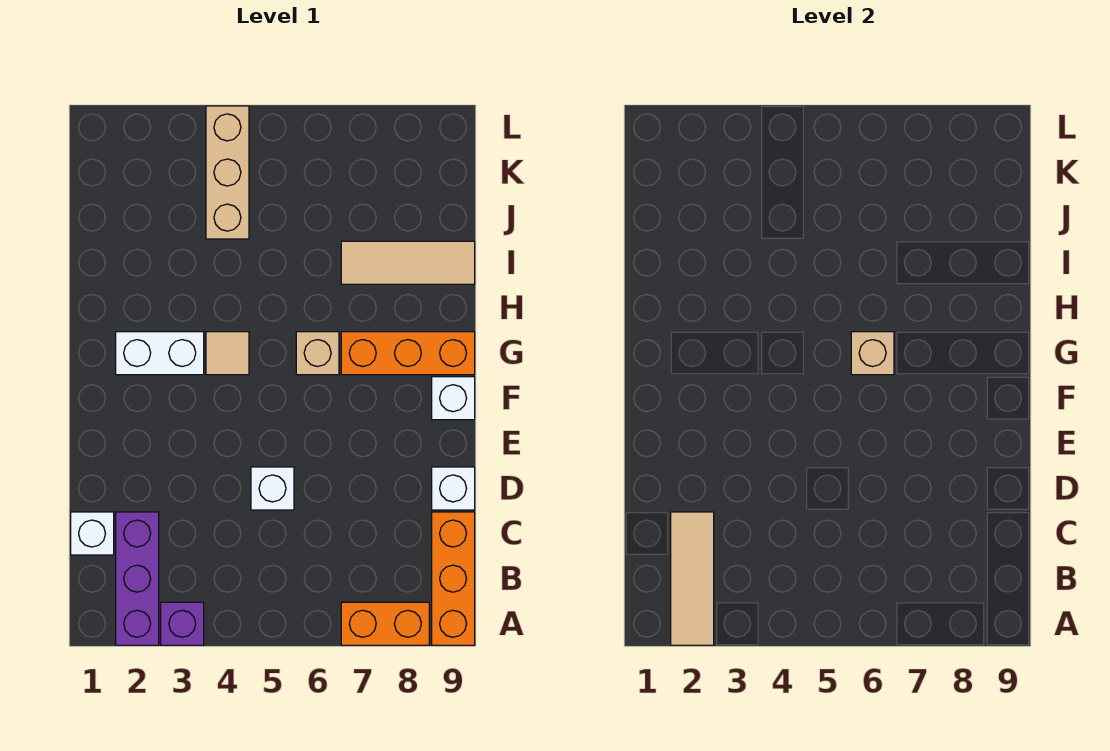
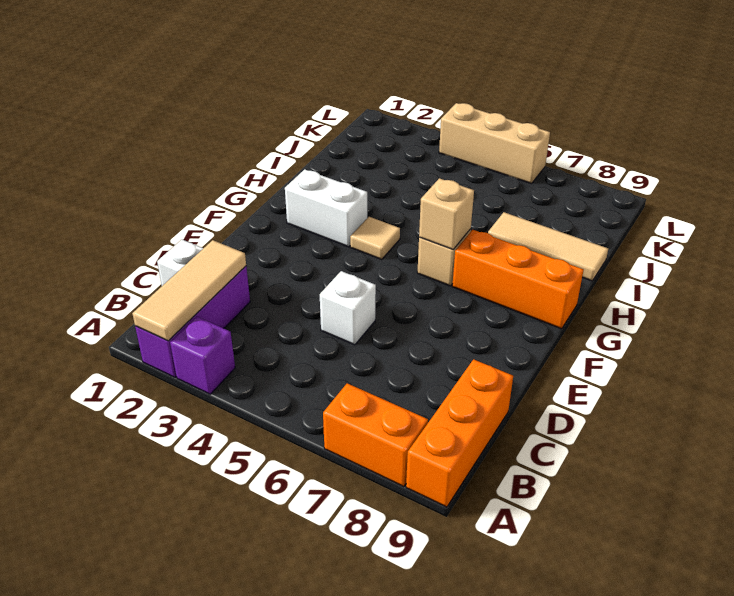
white 1x1 brick [432,467,475,510] -> none
white 1x1 brick [432,377,475,420] -> none
tan 1x3 brick [206,106,249,239] -> tan 1x3 brick turned to [439,103,550,184]

